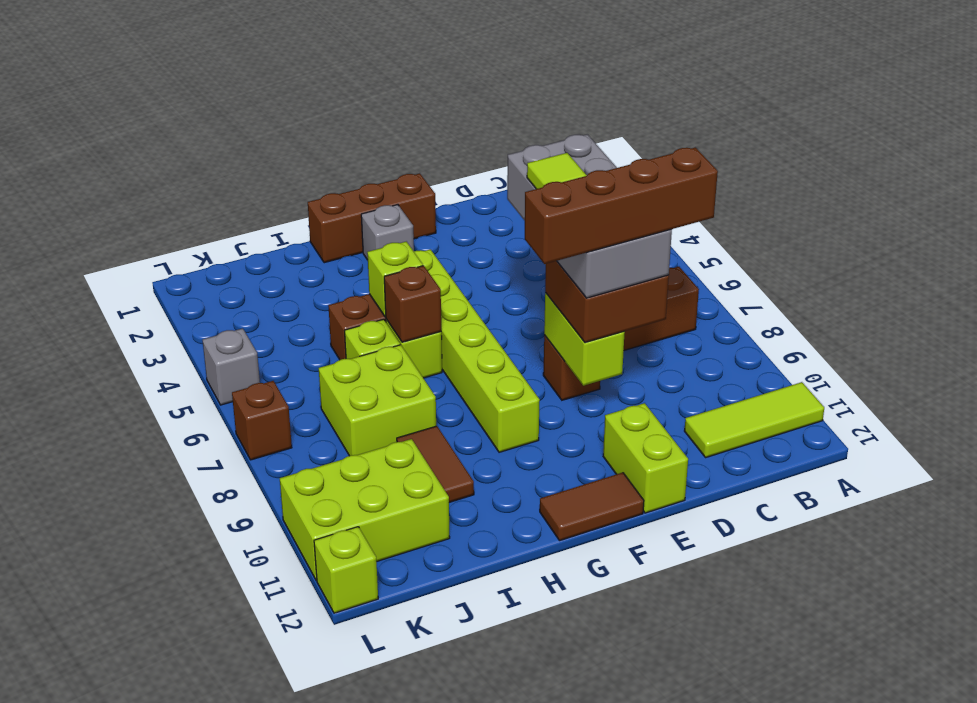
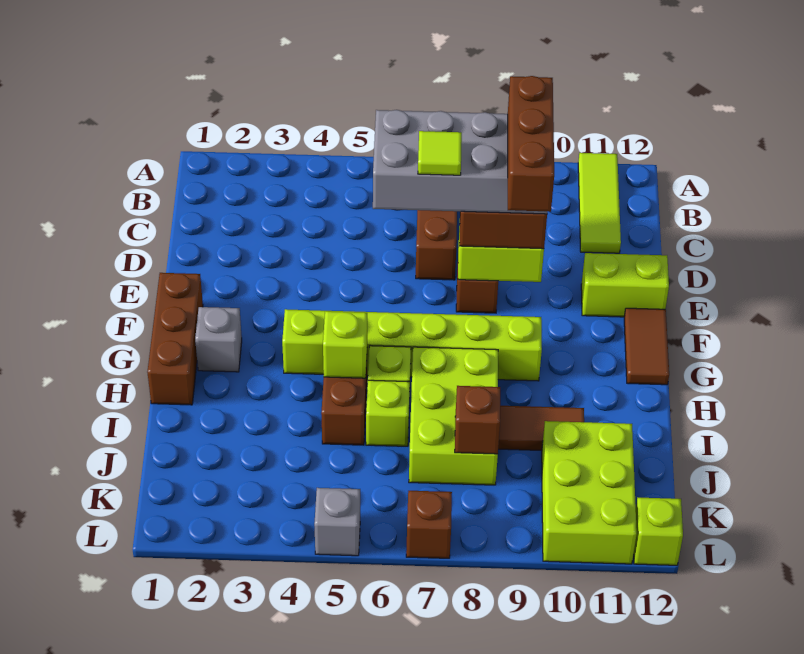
brown 1x4 brick [525,148,718,264] -> brown 1x3 brick [508,76,554,212]
brown 1x1 brick [384,266,441,342] -> brown 1x1 brick moved to [455,386,500,454]
lime 2x2 brick [319,345,436,456] -> lime 2x3 brick [409,347,498,485]

